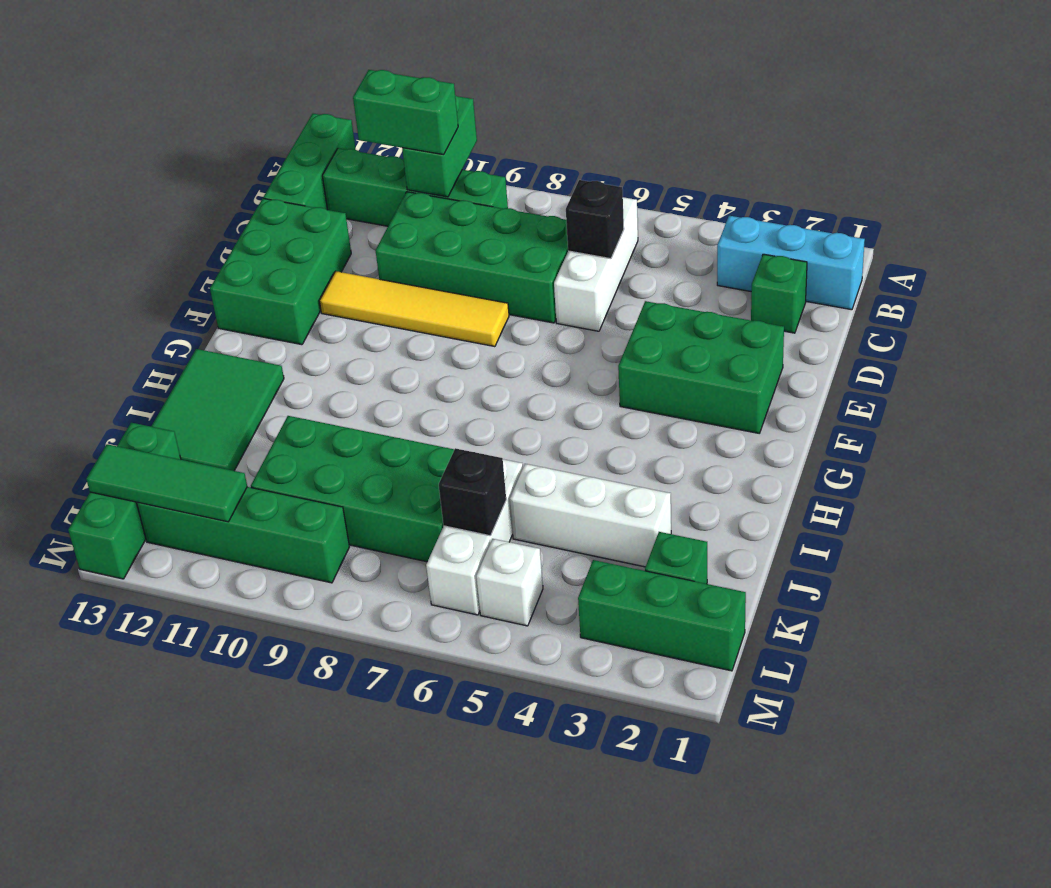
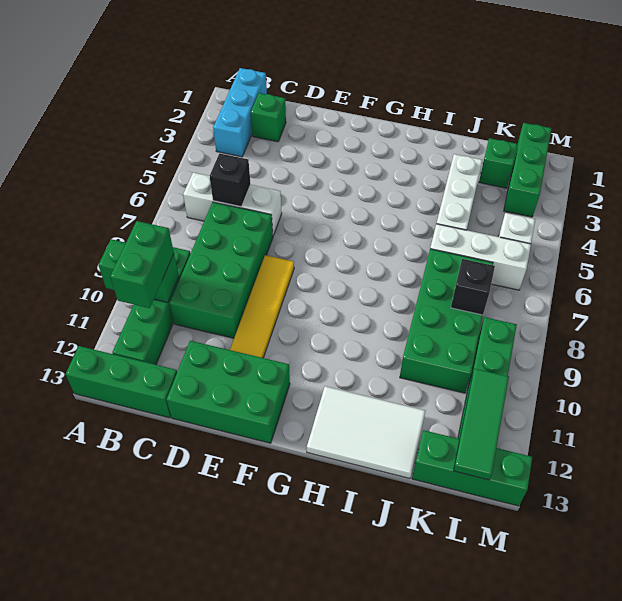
green 2x3 brick [618,301,784,433] -> none
green 2x3 tile [151,349,284,471] -> white 2x3 tile [307,386,425,479]
black 1x1 brick [439,448,506,536] -> black 1x1 brick moved to [451,259,495,315]

